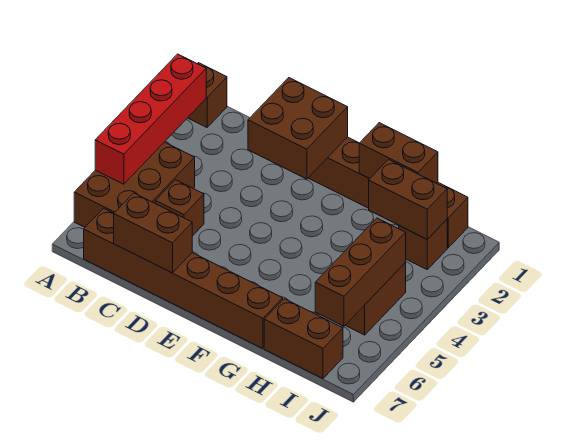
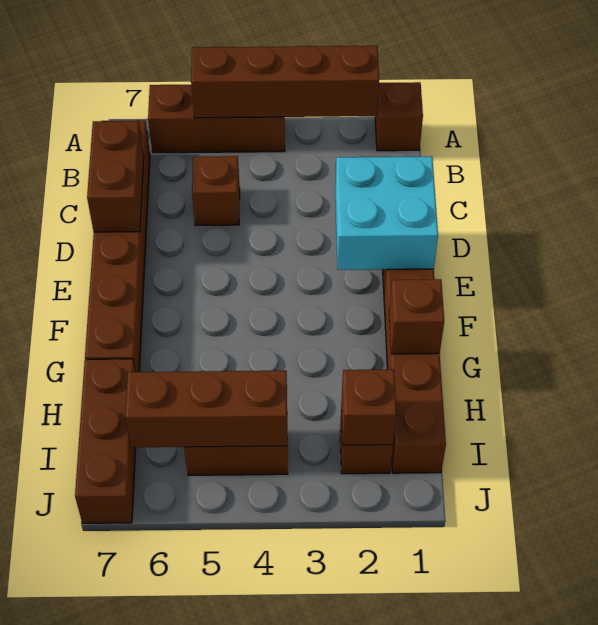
red 1x4 brick [95,54,206,184] -> brown 1x4 brick [191,45,379,118]
brown 2x3 brick [74,142,195,227] -> brown 1x3 brick [148,85,285,153]
brown 2x2 brick [248,78,348,179] -> cyan 2x2 brick [335,156,438,270]
brown 1x2 brick [359,123,438,183] -> brown 1x1 brick [389,279,444,354]
brown 1x2 brick [369,160,447,239] -> brown 1x1 brick [342,369,396,445]
brown 1x2 brick [264,299,343,378] -> brown 1x3 brick [75,359,136,523]

